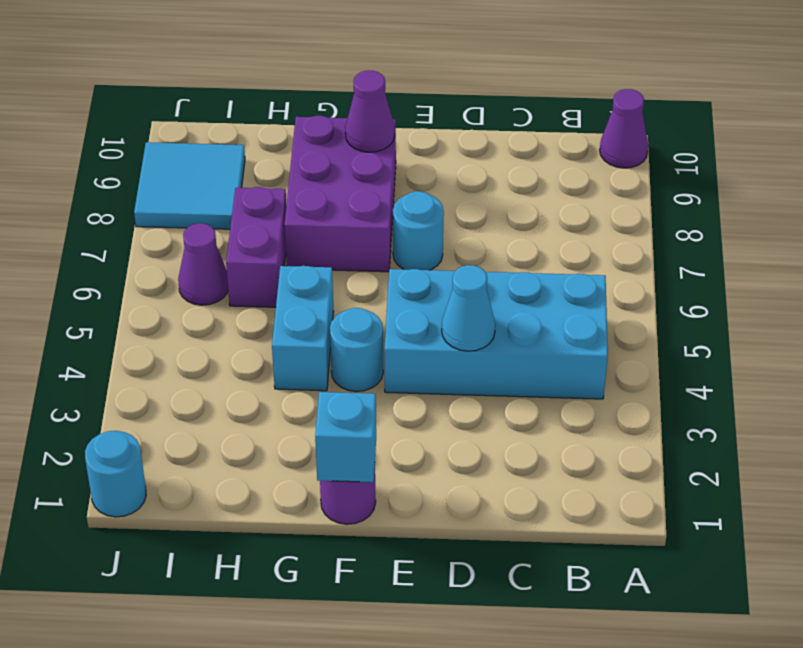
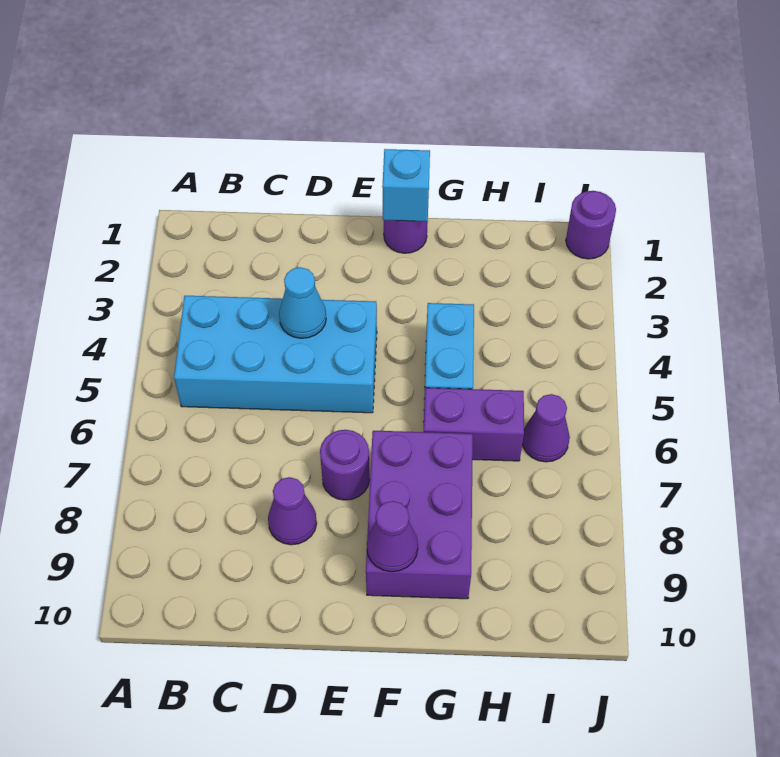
purple 1x1 cone [600,89,648,168] -> purple 1x1 cone moved to [268,477,317,545]
cyan 1x1 round brick [393,191,444,270] -> purple 1x1 round brick [320,430,370,500]
cyan 1x1 round brick [330,308,383,392] -> none
purple 1x2 brick [226,187,286,307] -> purple 1x2 brick turned to [424,388,524,461]
cyan 2x2 tile [134,142,245,229] -> none
cyan 1x1 round brick [85,431,146,517] -> purple 1x1 round brick [566,191,616,259]

